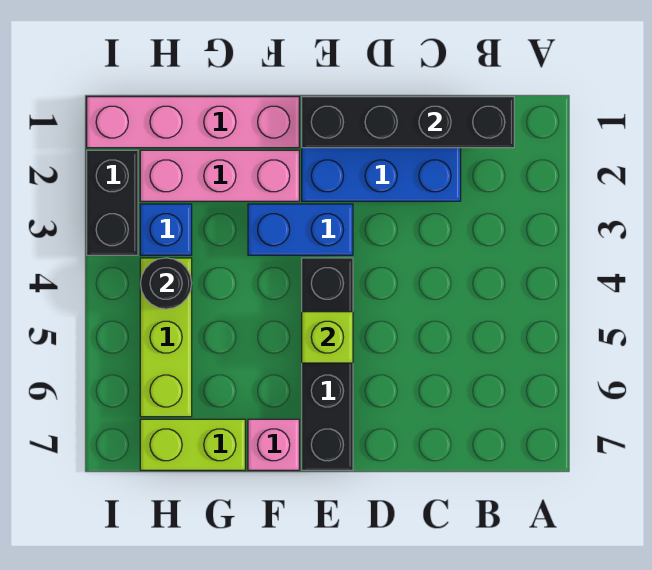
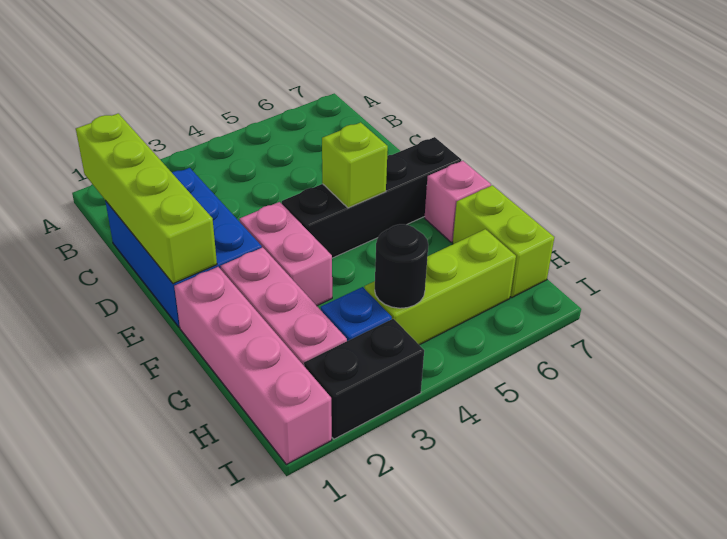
black 1x4 brick [302,97,514,148] -> lime 1x4 brick [76,113,217,284]
blue 1x2 brick [248,204,353,255] -> pink 1x2 brick [239,202,332,306]

